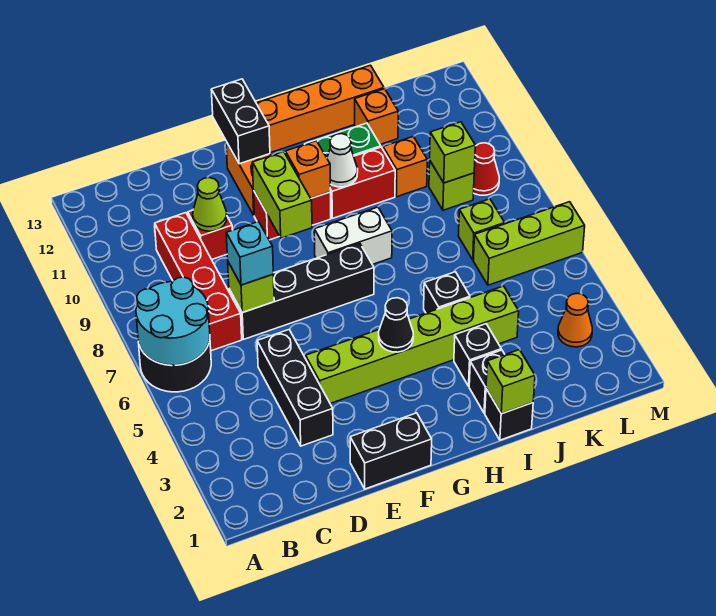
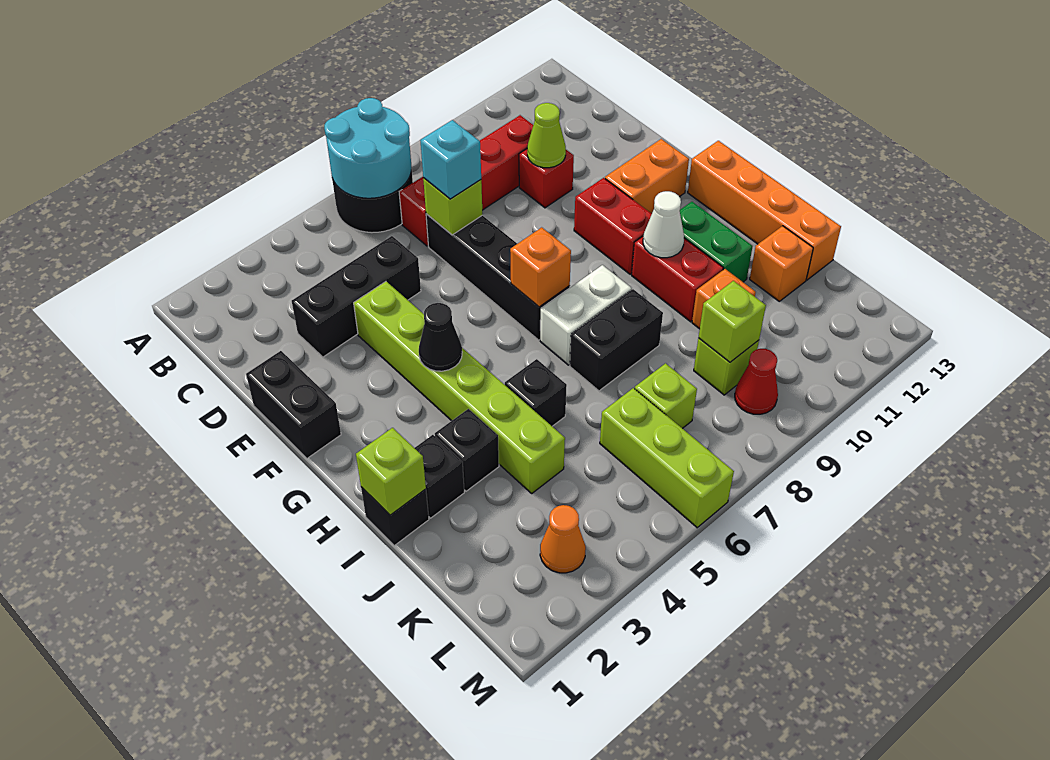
lime 1x2 brick [253,152,312,238] -> none
black 1x2 brick [211,79,270,164] -> black 1x2 brick moved to [570,289,663,391]
white 1x2 brick [314,207,392,265] -> white 1x2 brick turned to [540,265,632,365]
orange 1x1 brick [285,141,331,198] -> orange 1x1 brick moved to [510,227,571,307]

